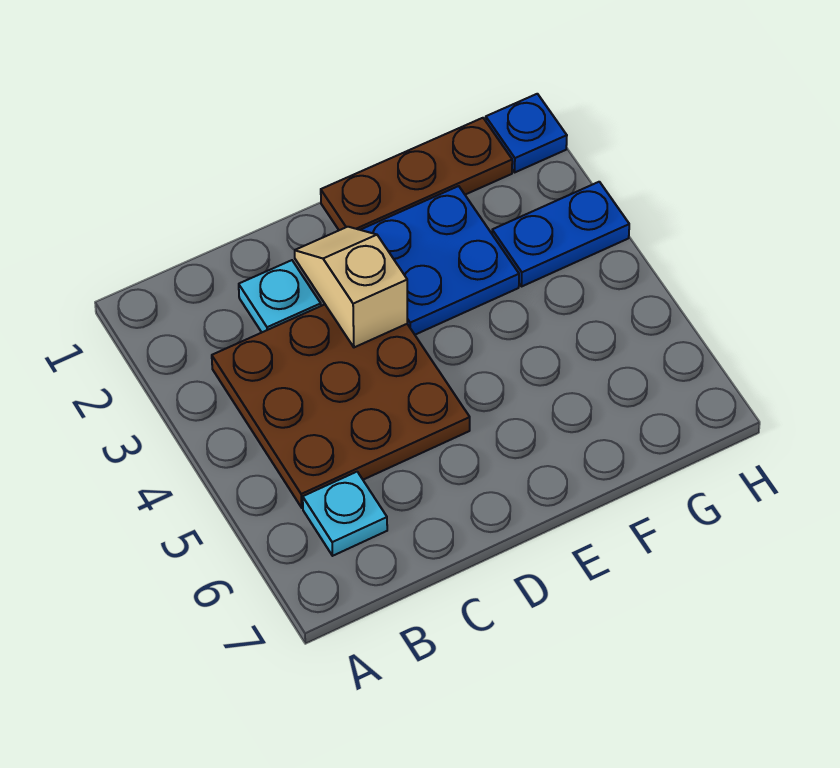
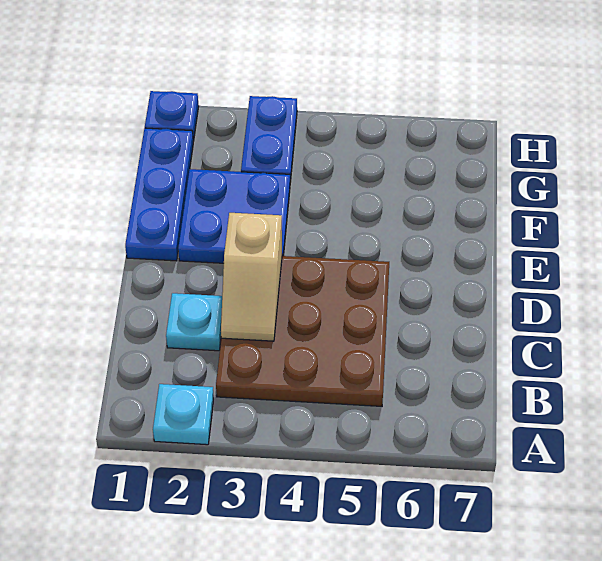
cyan 1x1 plate [303,472,387,556] -> cyan 1x1 plate moved to [153,384,214,445]
tan 1x2 slope [295,227,407,347] -> tan 1x2 slope turned to [221,213,282,341]
brown 1x3 plate [321,118,512,230] -> blue 1x3 plate [125,128,193,261]

